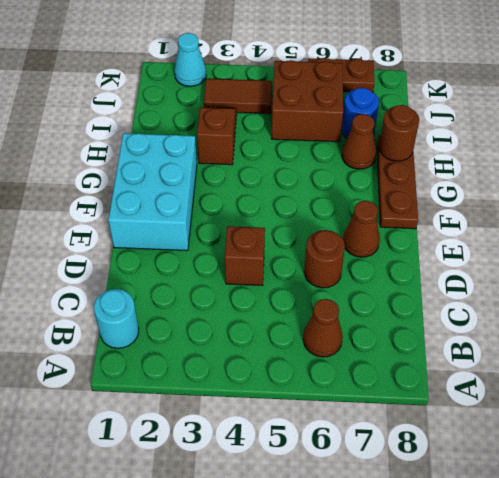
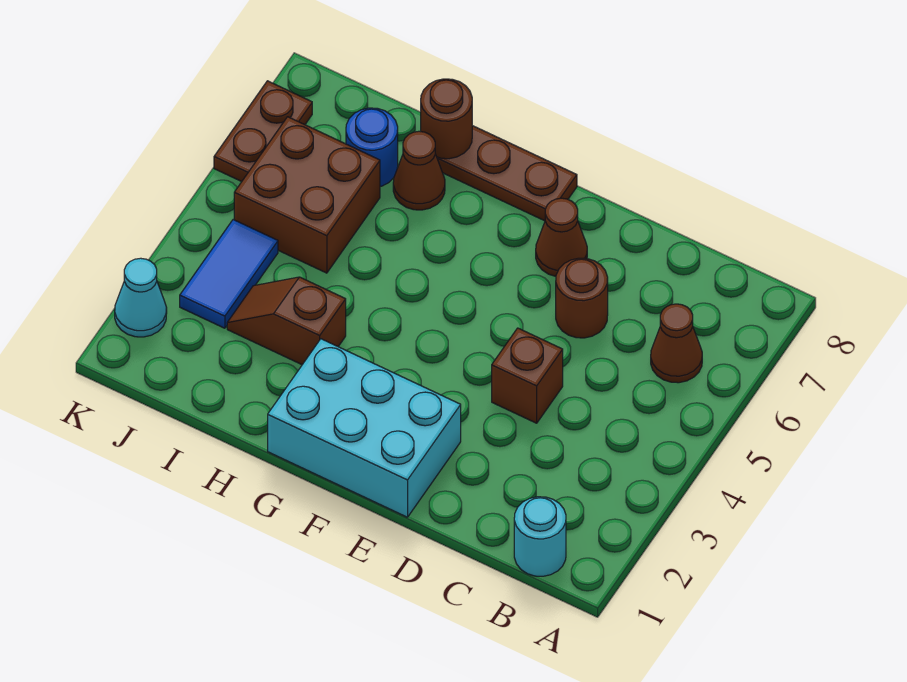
brown 1x2 tile [204,79,272,114] -> blue 1x2 tile [180,220,278,328]

